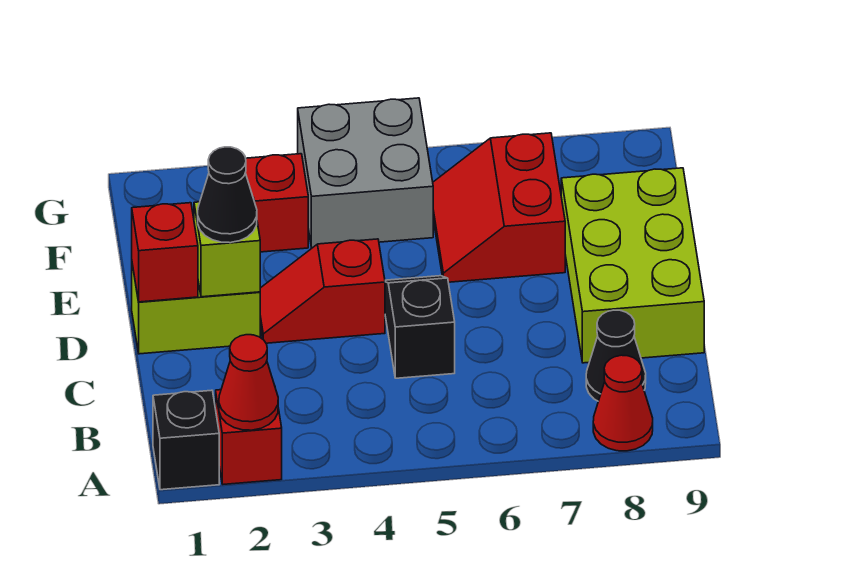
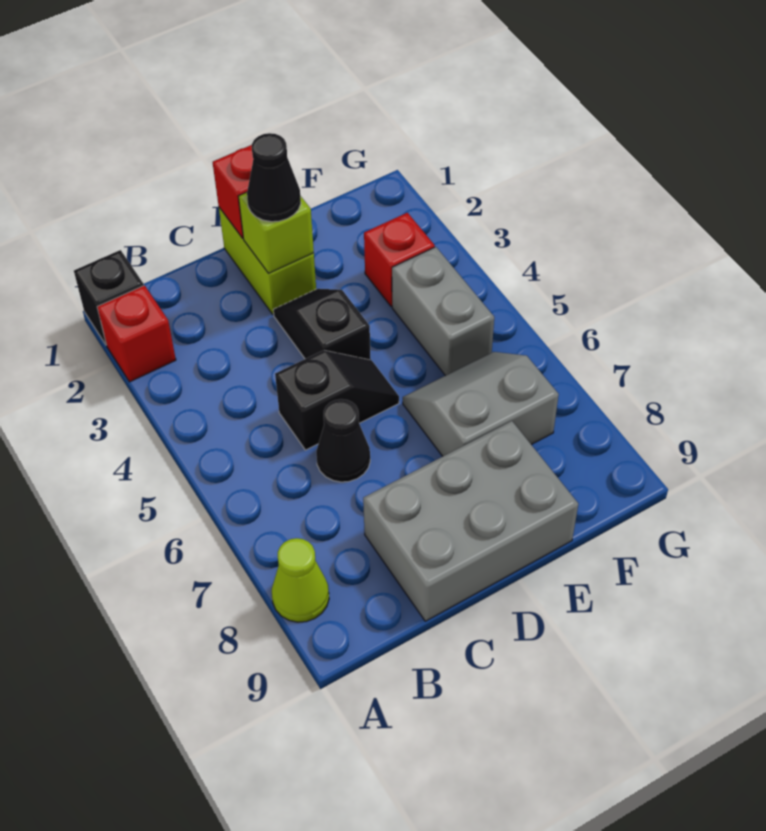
red 1x1 cone [219,335,278,430] -> none
red 1x1 cone [593,355,653,451] -> lime 1x1 cone [272,538,329,622]
black 1x1 cone [586,310,646,401] -> black 1x1 cone moved to [316,399,370,482]
lime 2x3 brick [561,168,704,363] -> grey 2x3 brick [363,421,578,621]
red 1x2 slope [260,239,385,343] -> black 1x2 slope [273,289,371,360]
red 2x2 slope [433,133,565,282] -> grey 2x2 slope [403,352,559,456]
grey 2x2 brick [298,98,433,248] -> grey 1x2 brick [392,247,494,376]

